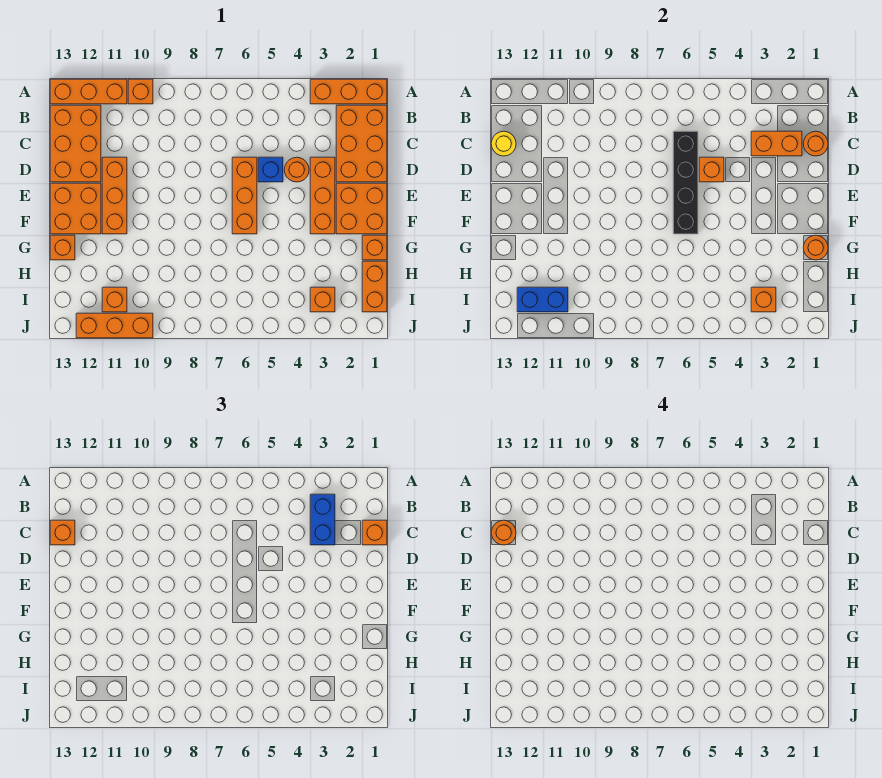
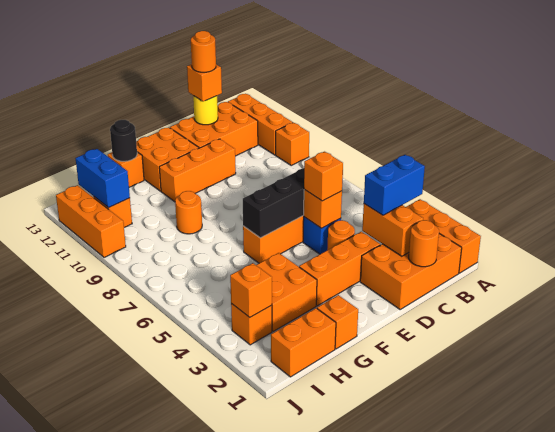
orange 1x1 brick [362,520,387,545] -> orange 1x1 brick moved to [304,152,343,201]
orange 2x2 brick [336,183,387,234] -> orange 2x2 brick moved to [256,253,317,331]
orange 1x1 round brick [803,235,828,260] -> orange 1x1 round brick moved to [175,191,202,234]
none -> black 1x1 round brick [110,120,137,161]

